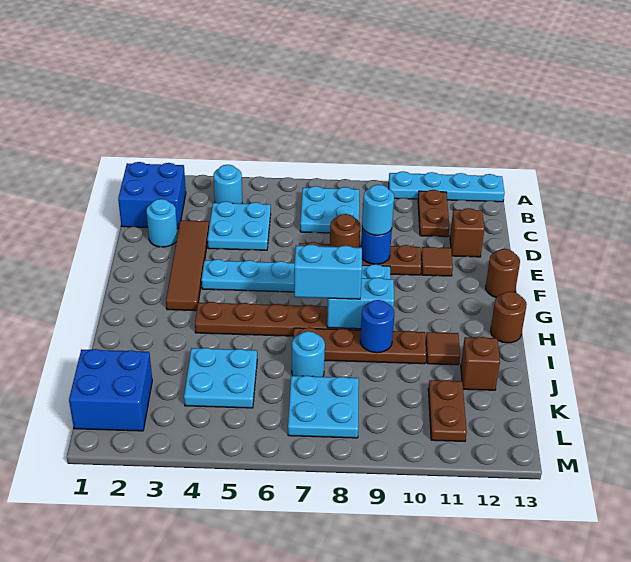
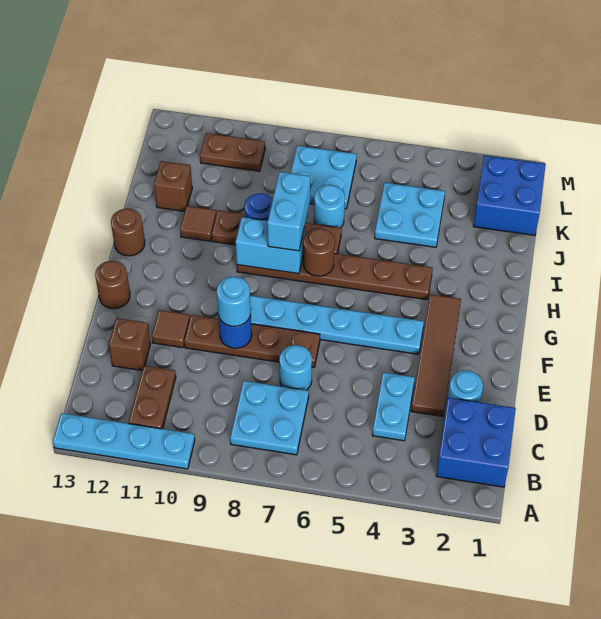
cyan 1x1 round brick [213,165,242,204] -> cyan 1x1 round brick moved to [279,345,312,390]
cyan 2x2 plate [207,201,271,250] -> cyan 1x2 plate [372,372,415,441]
brown 1x1 round brick [330,214,360,248] -> brown 1x1 round brick moved to [303,228,335,276]
cyan 1x2 brick [294,244,362,299] -> cyan 1x2 brick turned to [267,172,310,251]
brown 1x2 plate [428,380,467,441] -> brown 1x2 plate turned to [200,133,265,171]

